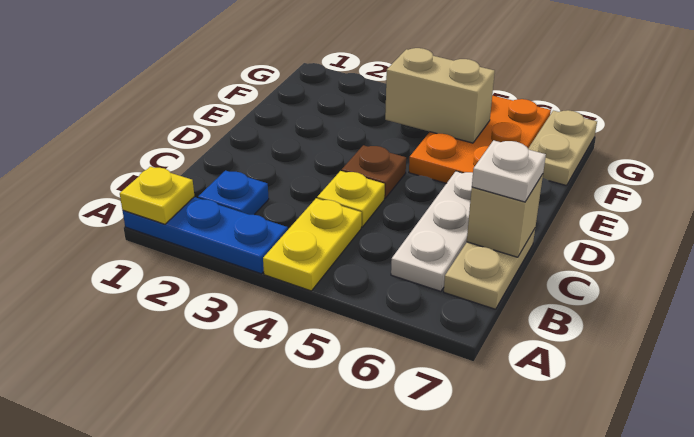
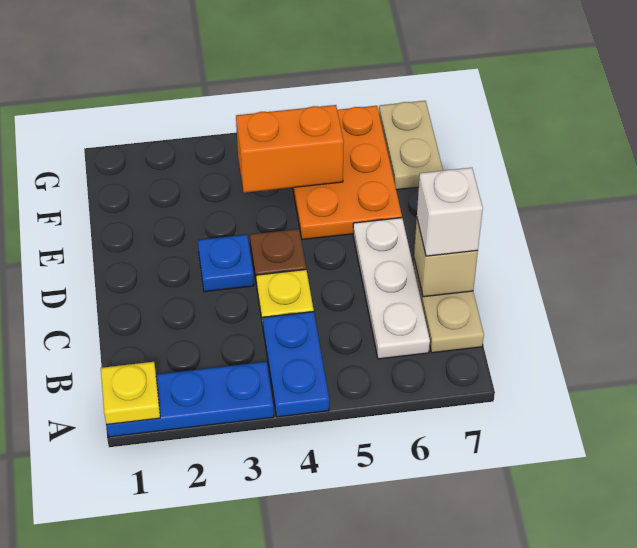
yellow 1x2 plate [263,198,362,291] -> blue 1x2 plate [263,312,329,417]
blue 1x1 plate [198,171,269,215] -> blue 1x1 plate moved to [198,235,254,292]
white 1x1 plate [472,140,546,202] -> white 1x1 brick [417,168,483,256]
tan 1x2 brick [385,48,495,143] -> orange 1x2 brick [236,105,344,193]

